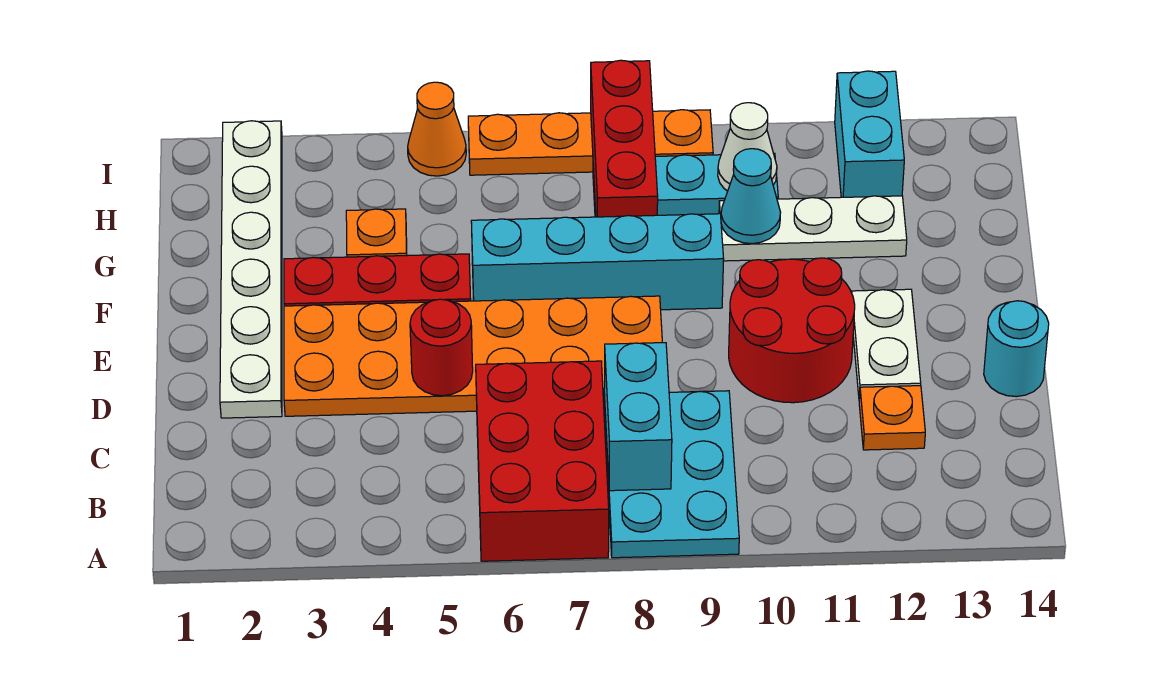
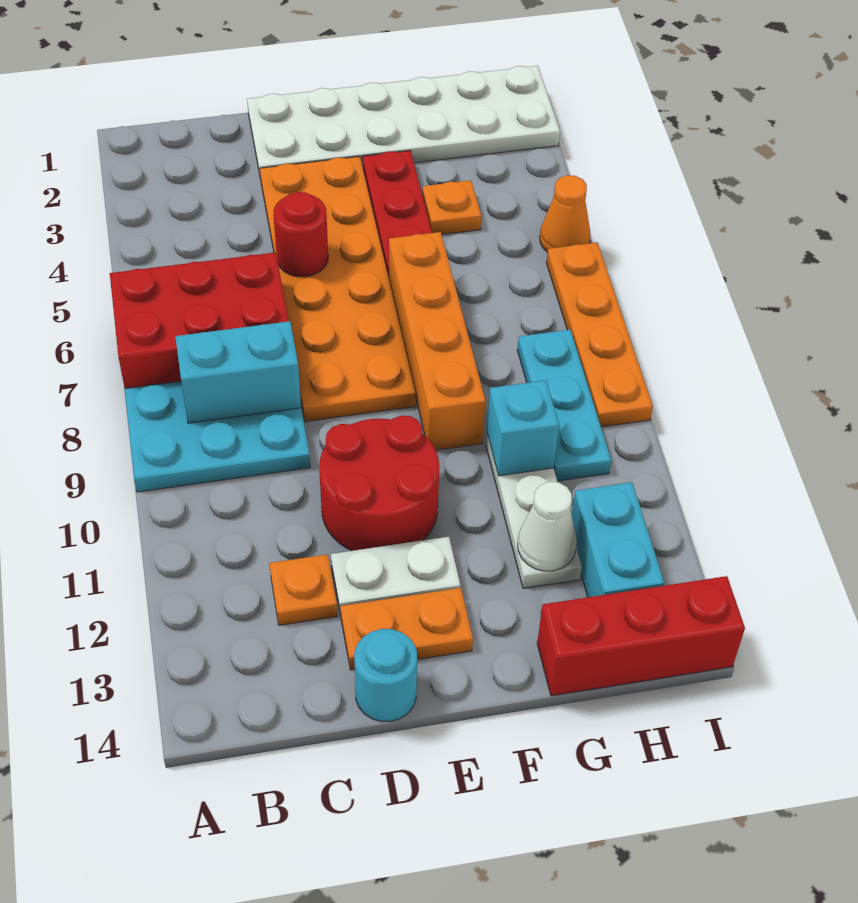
white 1x6 plate [220,121,282,418] -> white 2x6 plate [247,66,560,179]
none -> orange 1x2 plate [340,588,473,670]
cyan 1x4 brick [471,214,724,310] -> orange 1x4 brick [389,232,486,450]
red 1x3 brick [591,60,658,217] -> red 1x3 brick moved to [537,576,745,696]
cyan 1x1 cone [721,149,781,244] -> cyan 1x1 brick [487,380,559,476]
white 1x1 cone [718,103,777,191] -> white 1x1 cone moved to [518,482,577,571]
cyan 1x2 brick [835,71,904,197] -> cyan 1x2 brick turned to [572,482,664,597]

